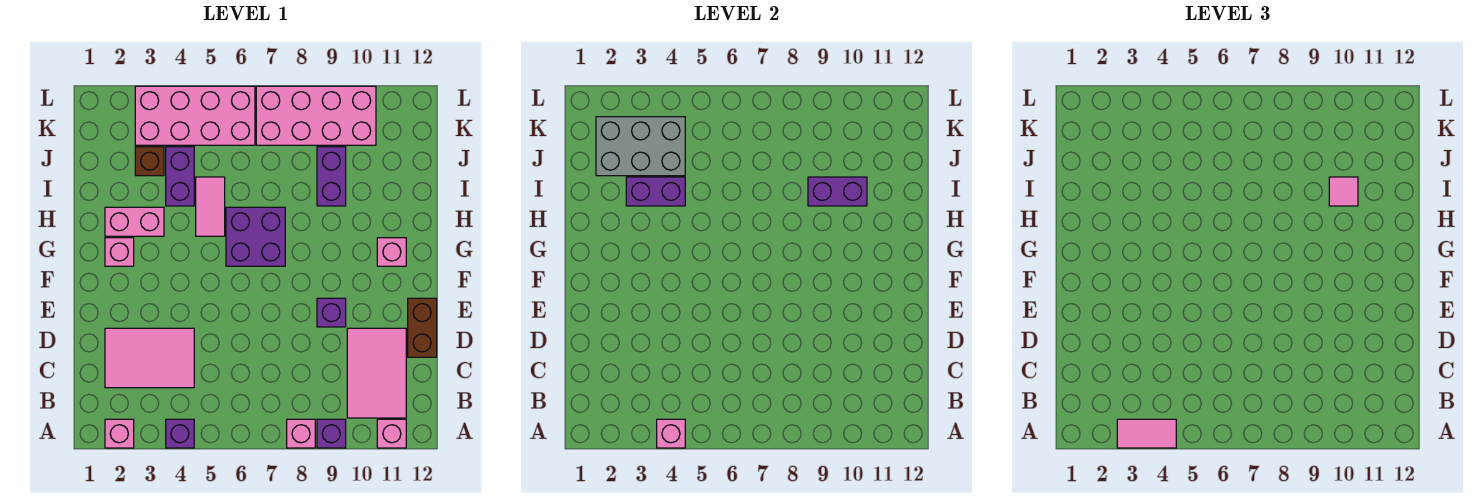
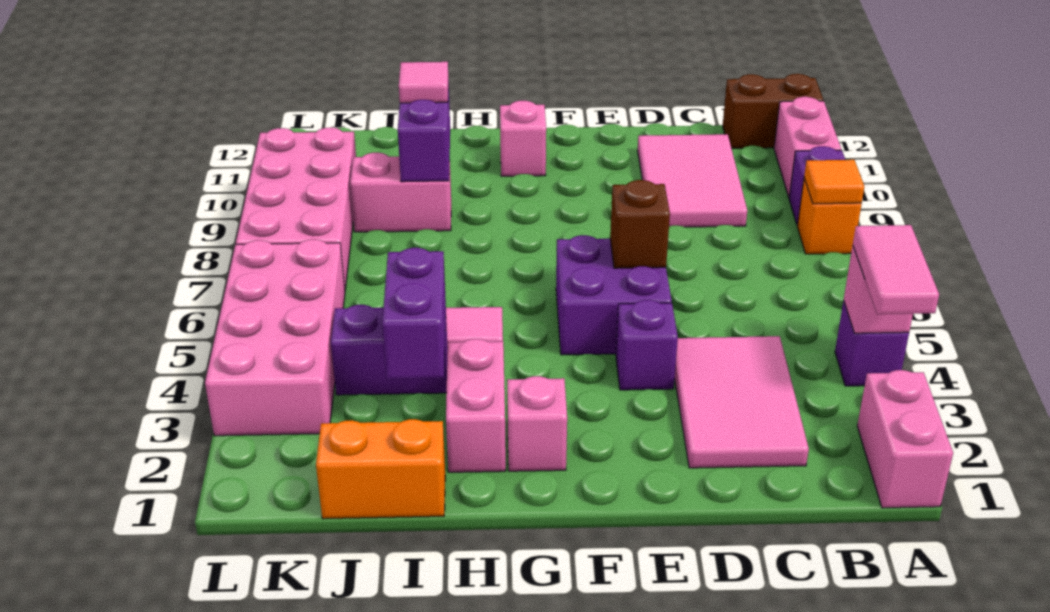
pink 1x1 brick [105,419,134,448] -> pink 1x2 brick [857,370,953,508]
pink 1x1 brick [287,419,315,448] -> orange 1x1 brick [797,178,861,254]
none -> orange 1x1 tile [804,160,864,204]
pink 1x1 brick [377,419,406,448] -> pink 1x2 brick [774,97,841,197]
pink 2x3 tile [347,328,406,418] -> pink 2x3 tile turned to [638,134,747,227]
brown 1x2 brick [408,298,437,357] -> brown 1x2 brick moved to [723,74,823,148]
purple 1x1 brick [317,298,346,327] -> purple 1x1 brick moved to [616,300,678,390]
purple 2x2 brick [226,207,285,266] -> purple 2x2 brick moved to [556,235,672,355]
none -> orange 1x2 brick [316,419,445,519]
purple 1x2 brick [317,147,346,206] -> pink 1x2 brick [350,153,451,232]
grey 2x3 brick [596,117,685,176] -> none
brown 1x1 brick [135,147,164,176] -> brown 1x1 brick moved to [610,180,670,268]

